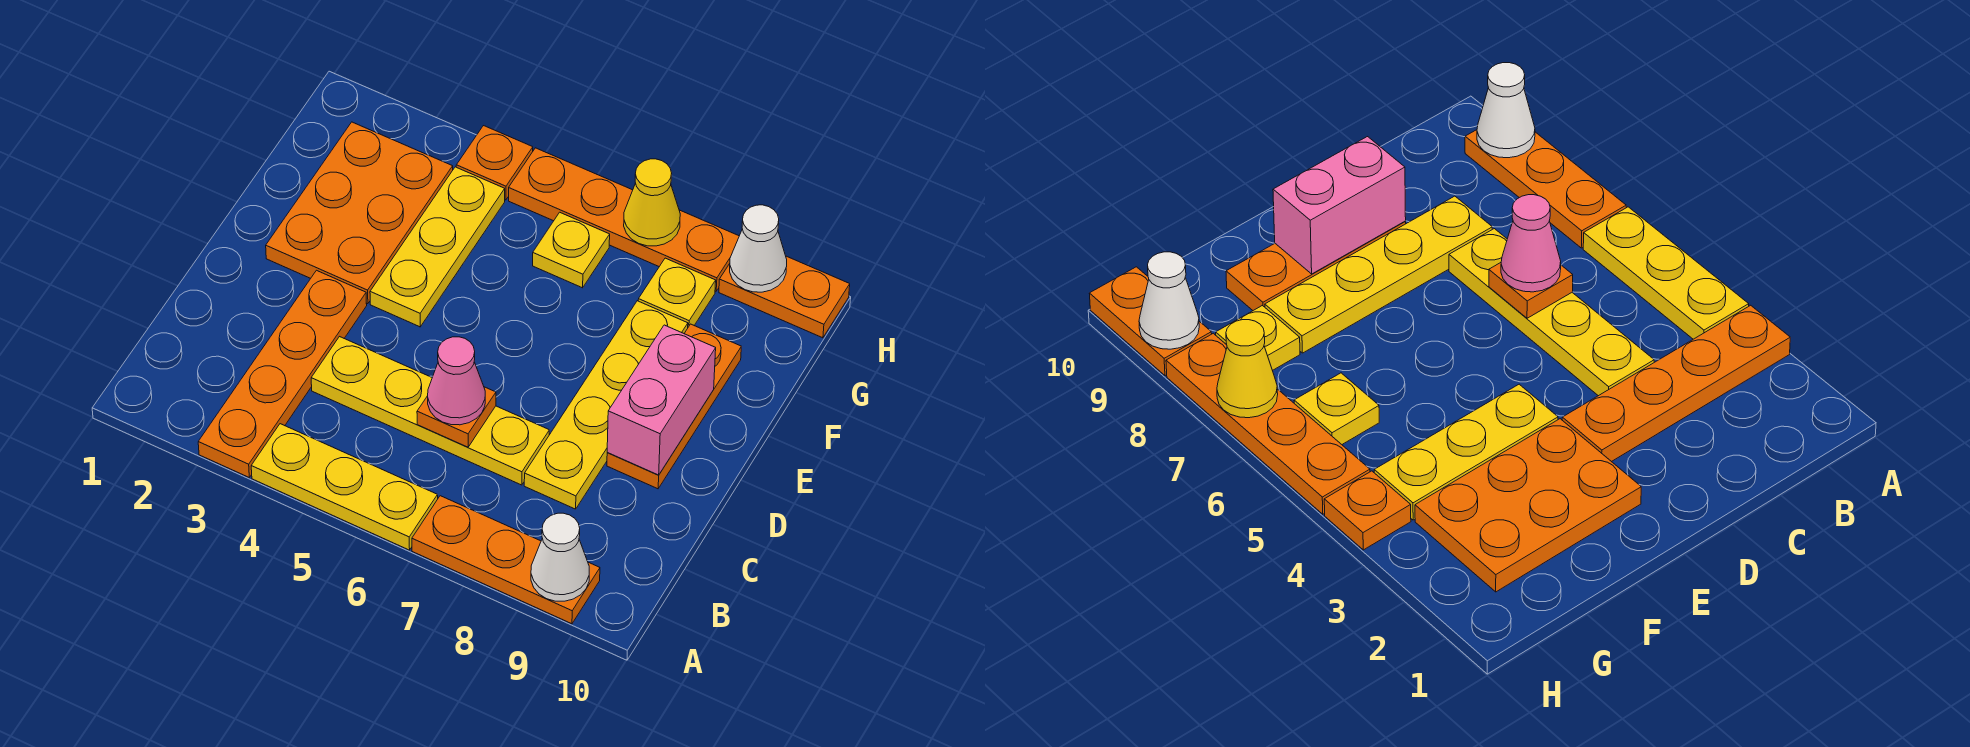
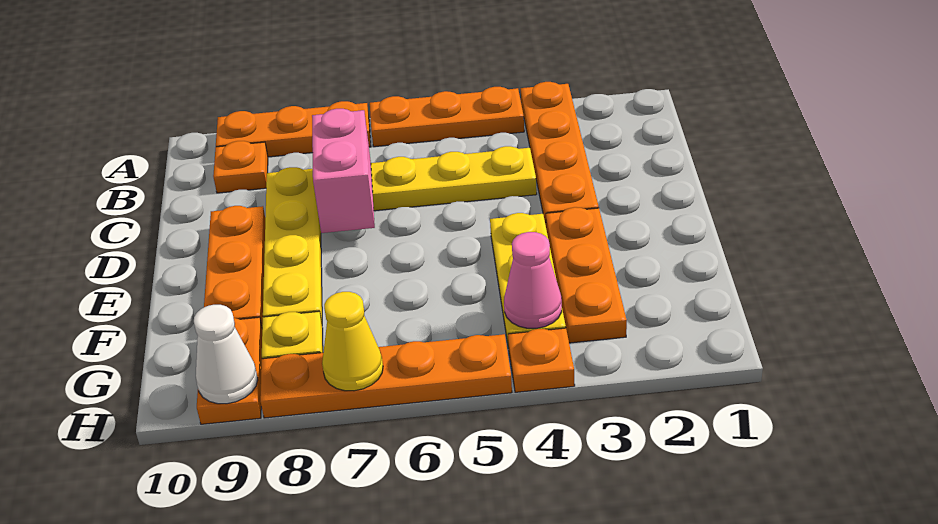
yellow 1x3 plate [251,424,438,550] -> orange 1x3 plate [370,87,524,147]
white 1x1 cone [531,513,589,601] -> none
orange 1x1 plate [417,387,496,447] -> orange 1x1 plate moved to [213,141,268,193]
pink 1x1 cone [428,337,485,425] -> pink 1x1 cone moved to [504,232,562,328]
pink 1x2 brick [607,325,716,475] -> pink 1x2 brick moved to [312,109,375,233]
orange 2x3 plate [266,122,453,304] -> orange 1x3 plate [546,207,627,343]
yellow 1x1 plate [533,212,610,288] -> none
orange 1x2 plate [719,256,850,338] -> orange 1x2 plate turned to [197,317,262,424]

